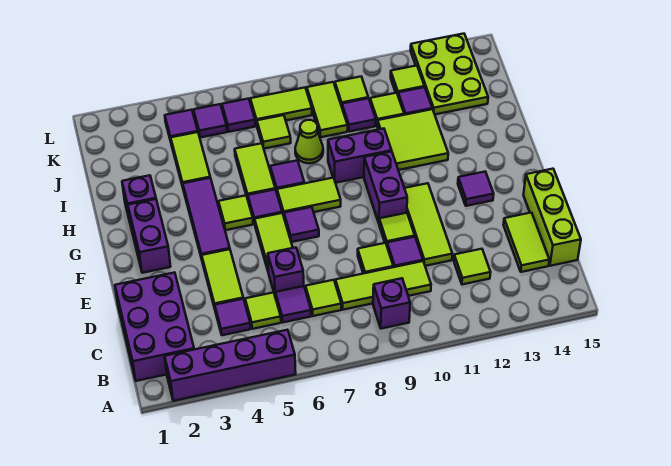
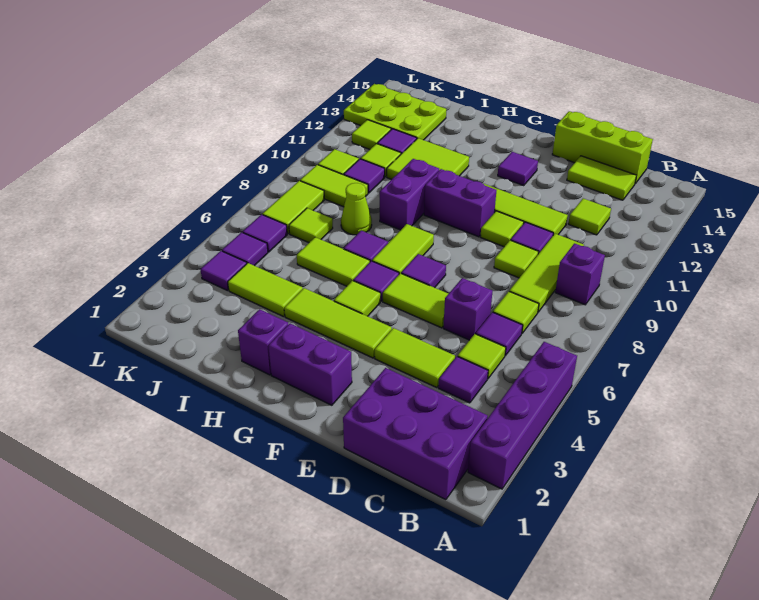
purple 1x3 tile [183,178,230,259] -> lime 1x3 tile [284,288,392,358]

